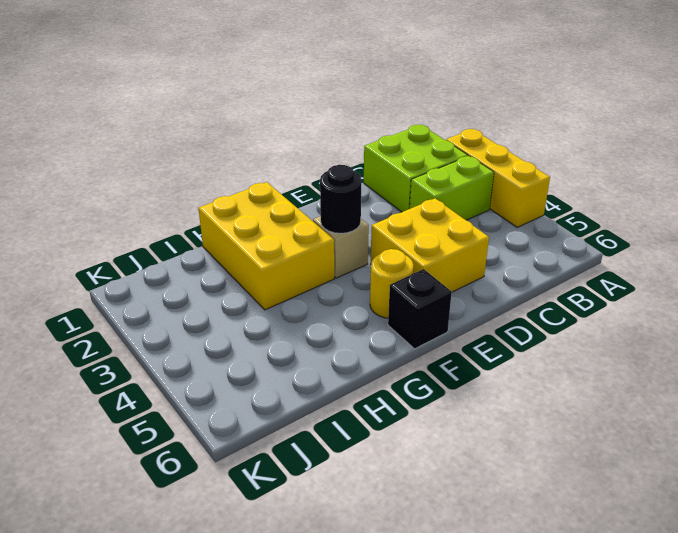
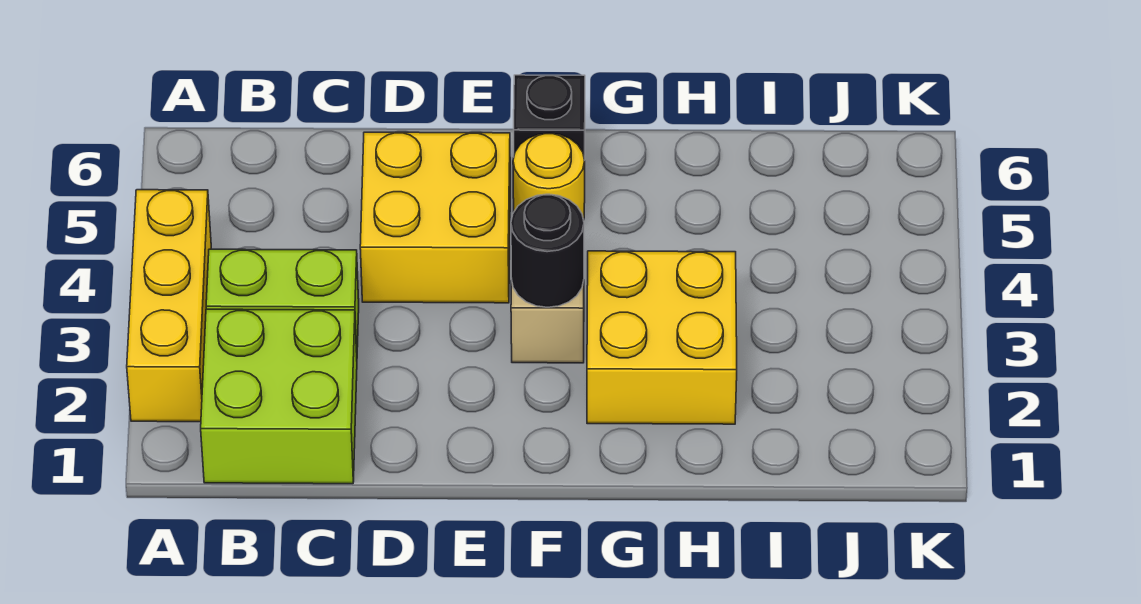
yellow 2x3 brick [199,182,334,310] -> yellow 2x2 brick [587,251,737,424]

